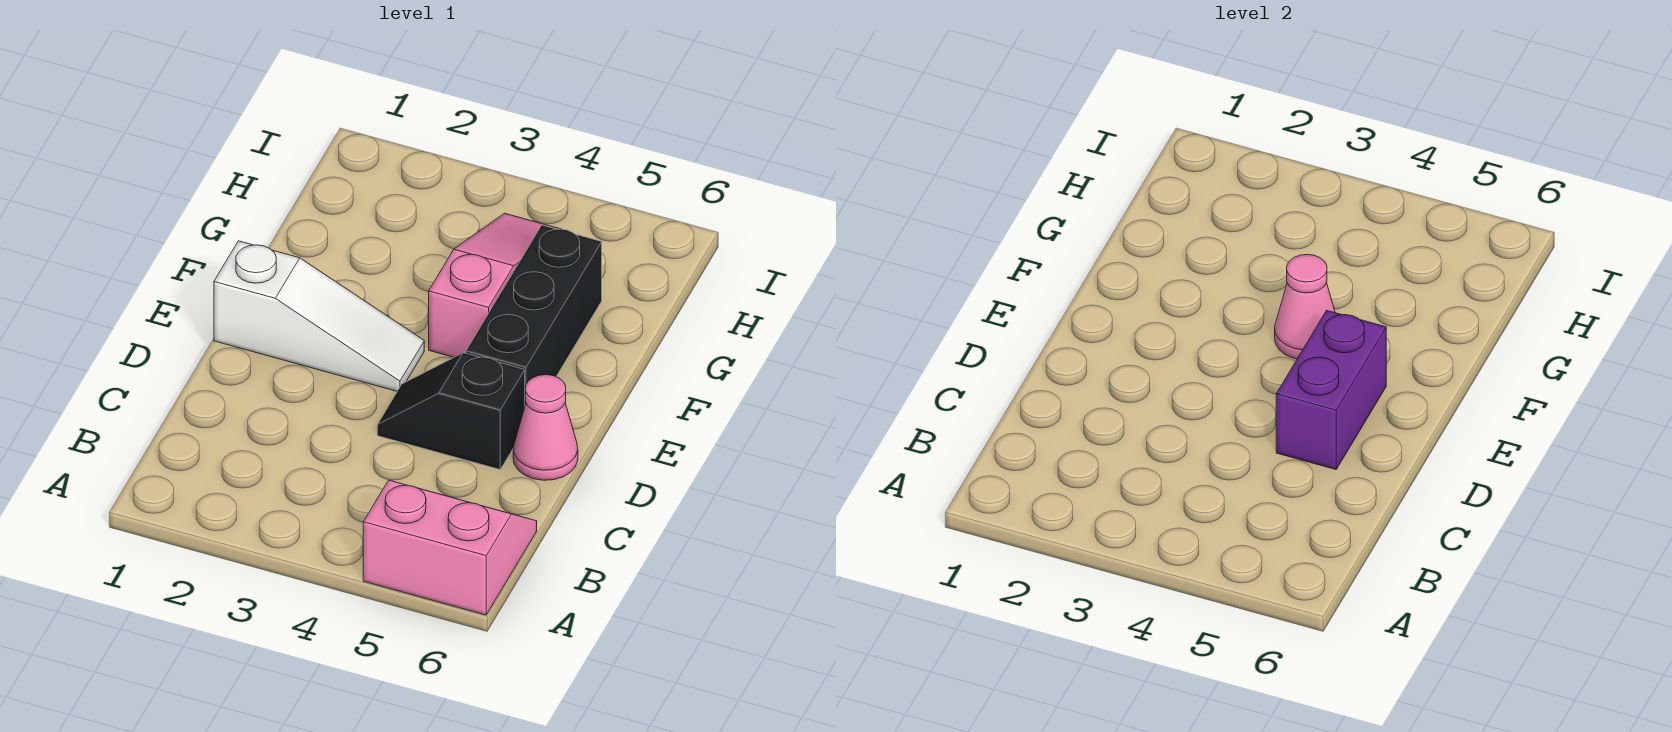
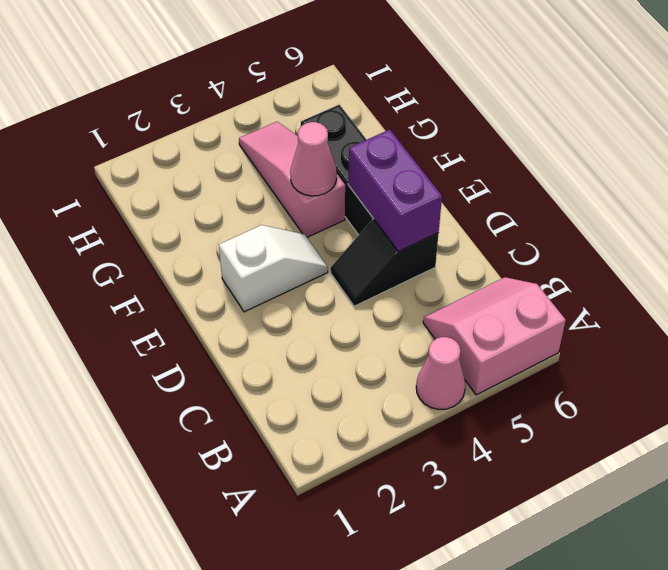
pink 1x1 cone [513,375,578,480] -> pink 1x1 cone moved to [416,337,465,409]
white 1x3 slope [214,241,424,391] -> white 1x2 slope [219,225,328,312]

